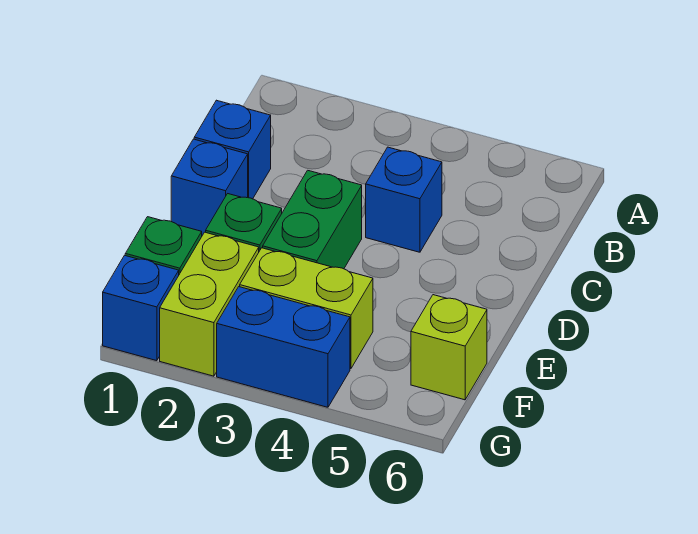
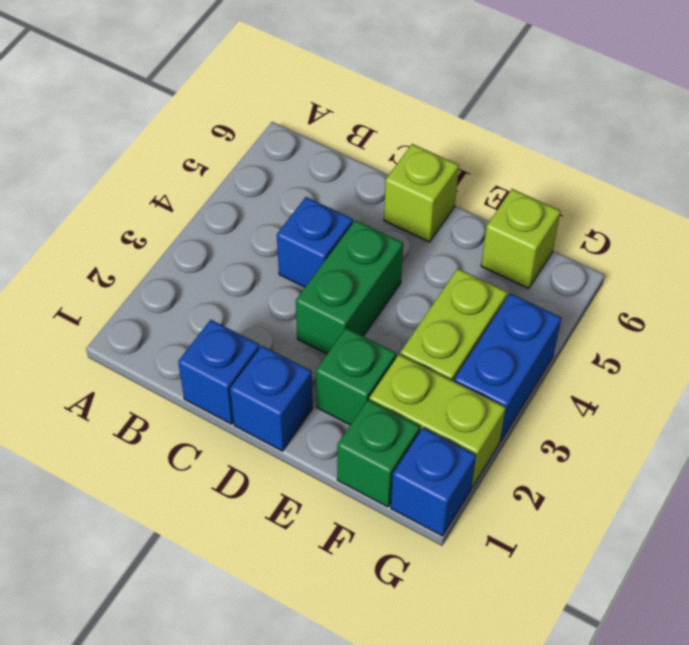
green 1x2 brick [263,170,362,269] -> green 1x2 brick turned to [296,220,403,354]
none -> lime 1x1 brick [384,144,459,242]

